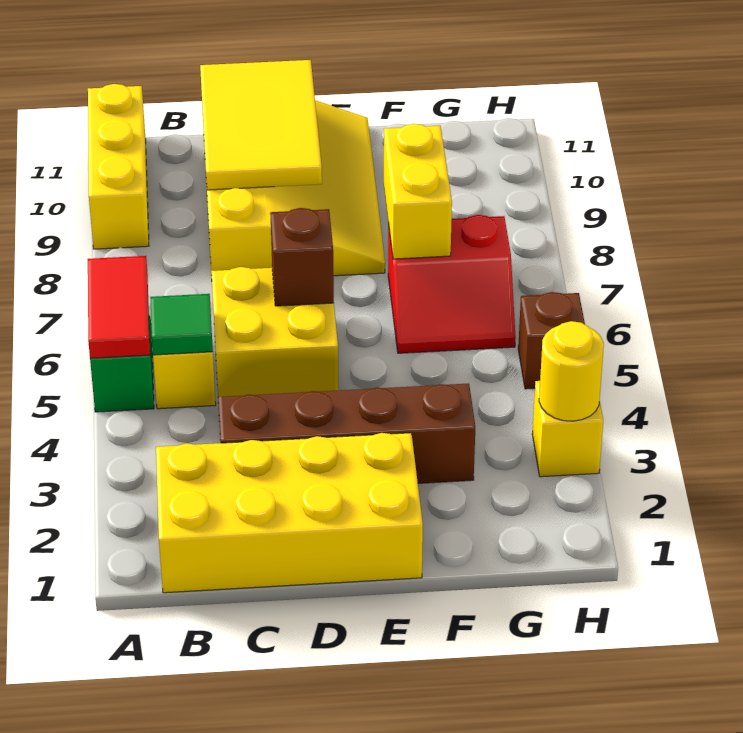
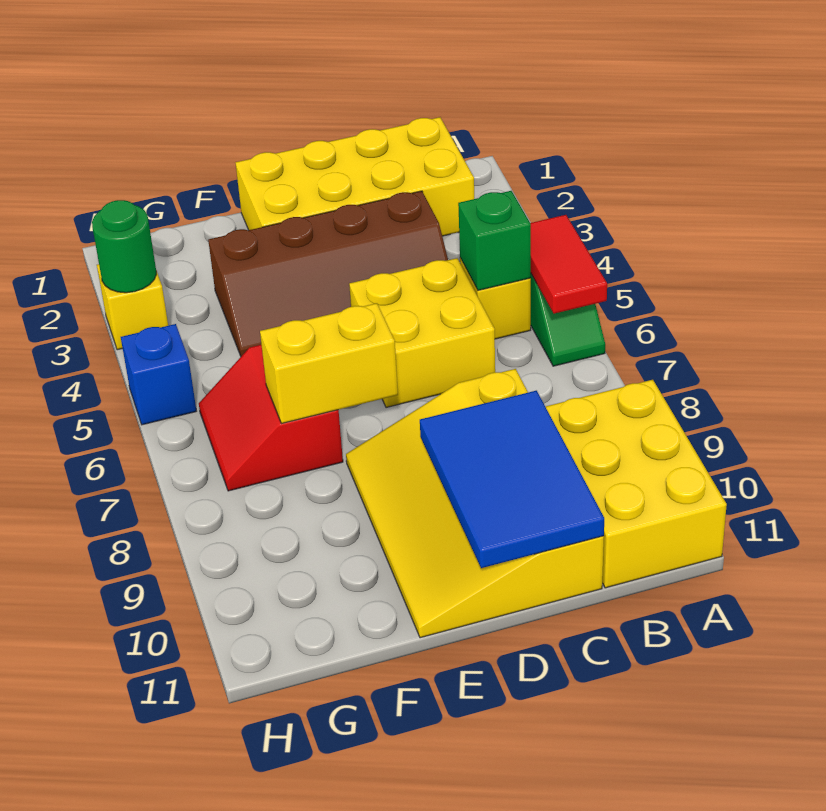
yellow 1x3 brick [88,84,149,249] -> yellow 2x3 brick [545,380,727,588]
green 1x1 tile [150,294,213,355] -> green 1x1 brick [458,191,531,290]
yellow 2x3 tile [200,60,322,190] -> blue 2x3 tile [420,391,604,568]
brown 1x1 brick [270,208,334,306] -> none
red 2x2 slope [388,215,516,353] -> red 2x2 slope turned to [199,345,343,491]
yellow 1x2 brick [384,124,452,259] -> yellow 1x2 brick turned to [260,303,398,423]
yellow 1x1 round brick [539,321,604,421] -> green 1x1 round brick [92,200,156,293]
brown 1x1 brick [518,292,585,389] -> blue 1x1 brick [121,324,196,425]

